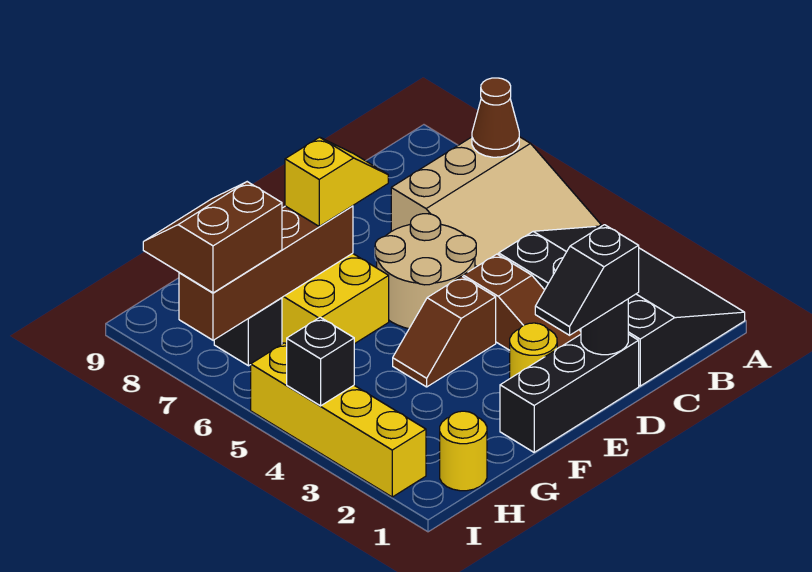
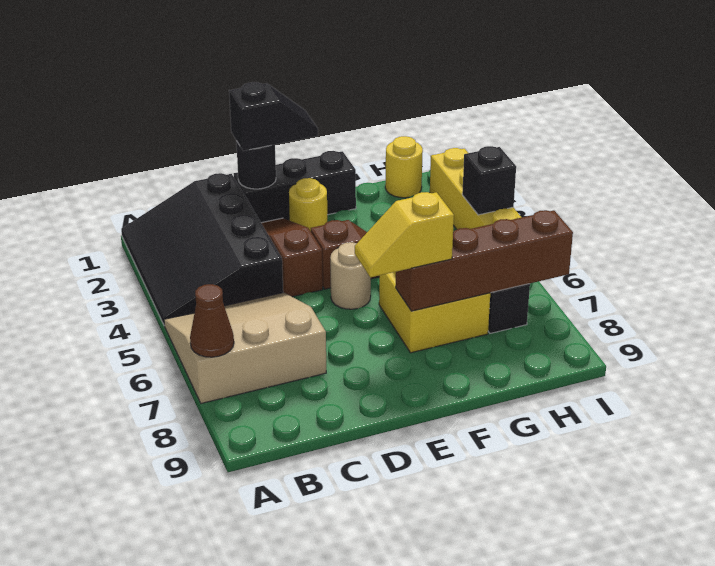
tan 2x2 round brick [375,214,476,329] -> tan 1x1 round brick [330,242,371,309]
brown 2x2 slope [143,182,282,293] -> none

